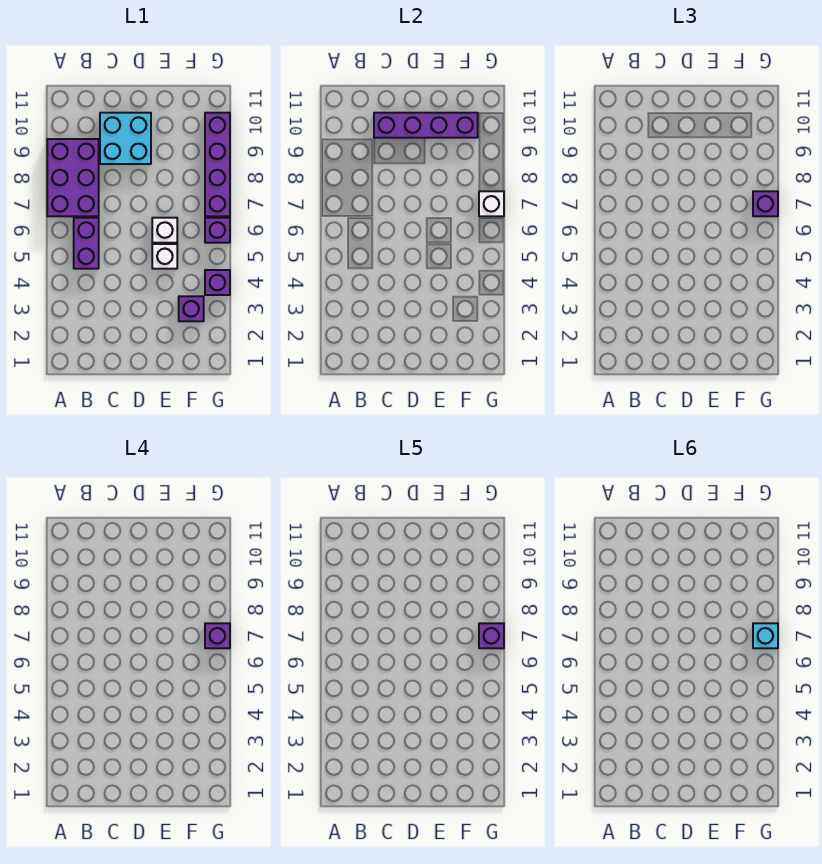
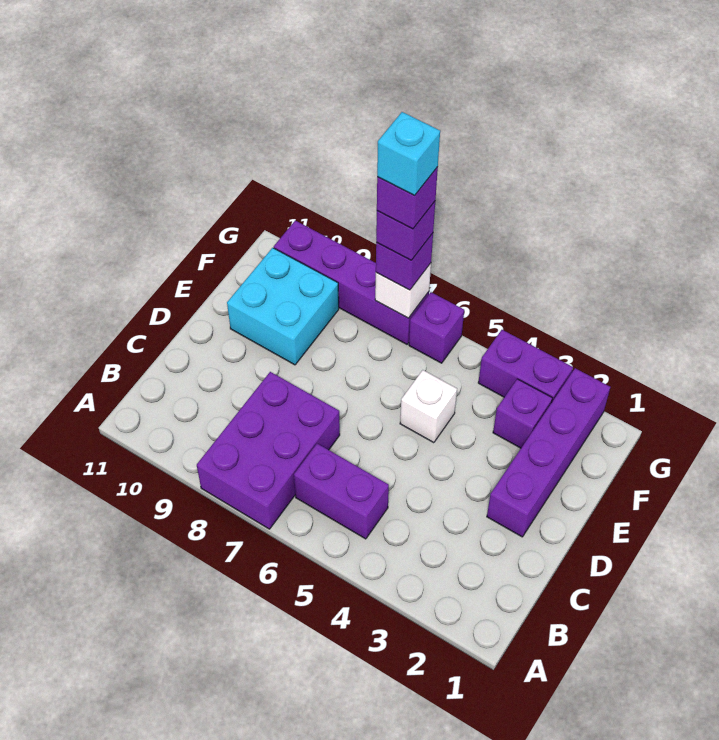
purple 2x3 brick [47,139,99,216] -> purple 2x3 brick turned to [197,372,340,529]
cyan 2x2 brick [100,113,151,164] -> cyan 2x2 brick moved to [227,248,339,365]
purple 1x4 brick [374,113,478,138] -> purple 1x4 brick moved to [487,368,610,537]
white 1x1 brick [152,218,177,243] -> none
purple 1x1 brick [205,270,230,295] -> purple 1x2 brick [478,330,573,401]

